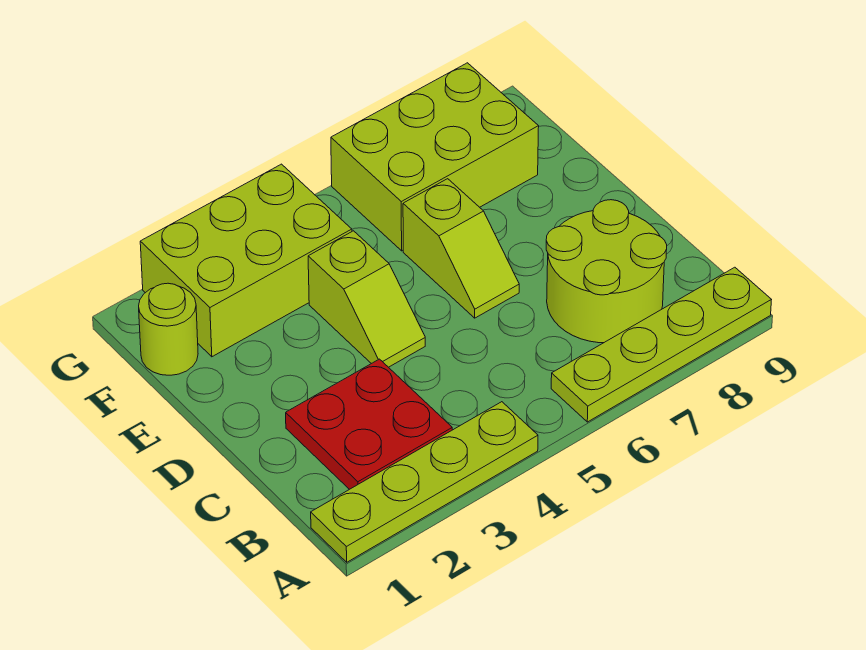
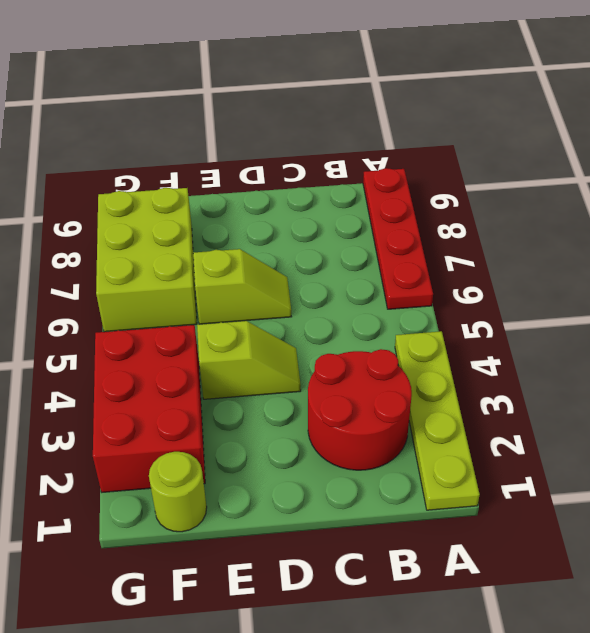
lime 1x4 plate [551,267,771,422] -> red 1x4 plate [363,168,433,309]
red 2x2 plate [286,359,452,489] -> red 2x2 round brick [308,349,412,470]
lime 2x2 round brick [546,200,667,343] -> none
lime 2x3 brick [140,164,352,357] -> red 2x3 brick [93,325,205,492]

